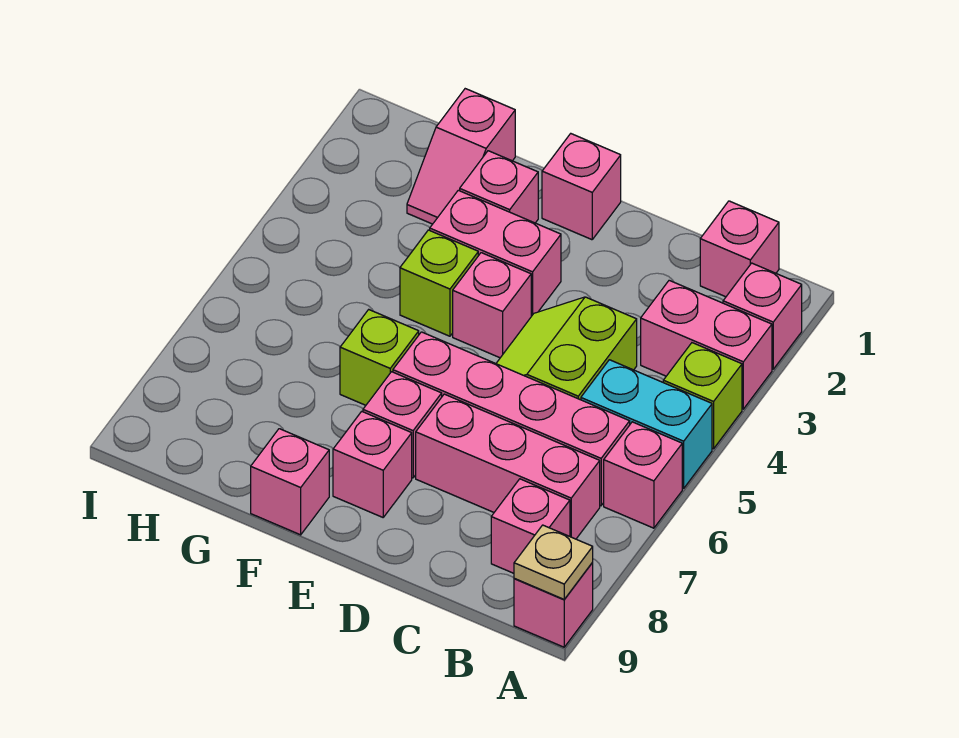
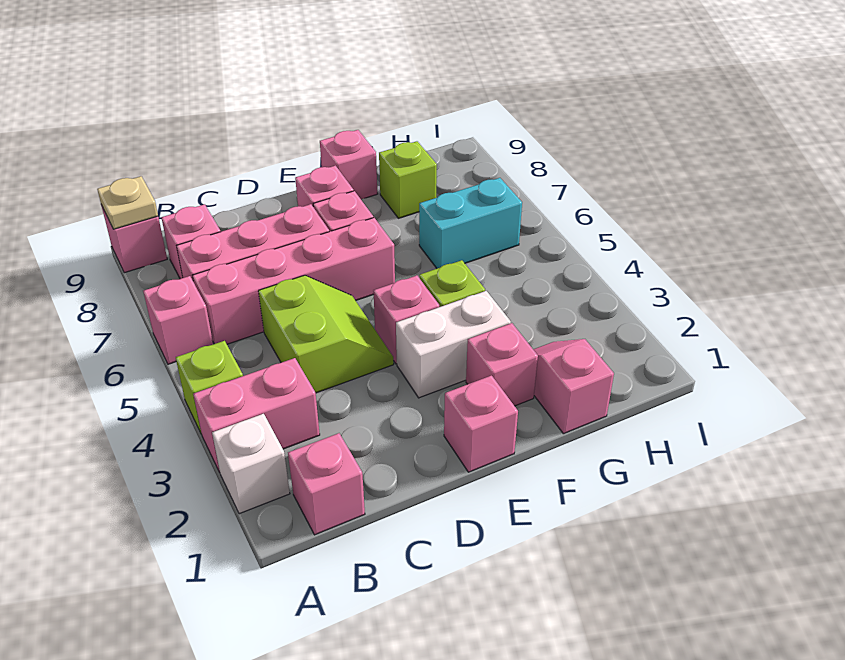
pink 1x1 brick [723,263,802,369] -> white 1x1 brick [212,414,290,514]
cyan 1x2 brick [581,360,712,488] -> cyan 1x2 brick moved to [419,178,522,268]
pink 1x2 brick [430,190,561,316] -> white 1x2 brick [396,291,511,398]
lime 1x1 brick [340,310,419,405] -> lime 1x1 brick moved to [379,141,437,218]

